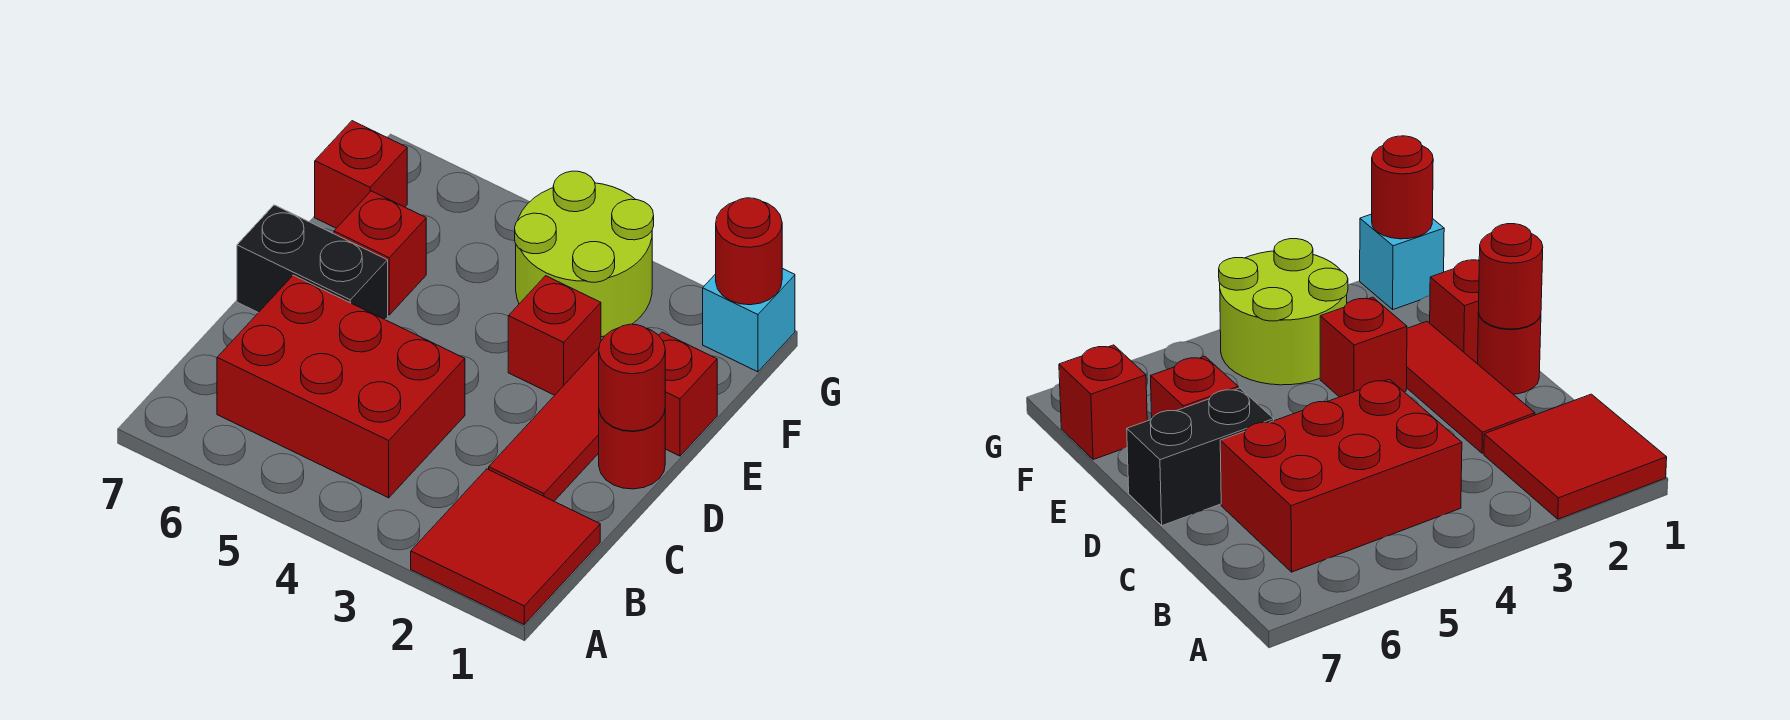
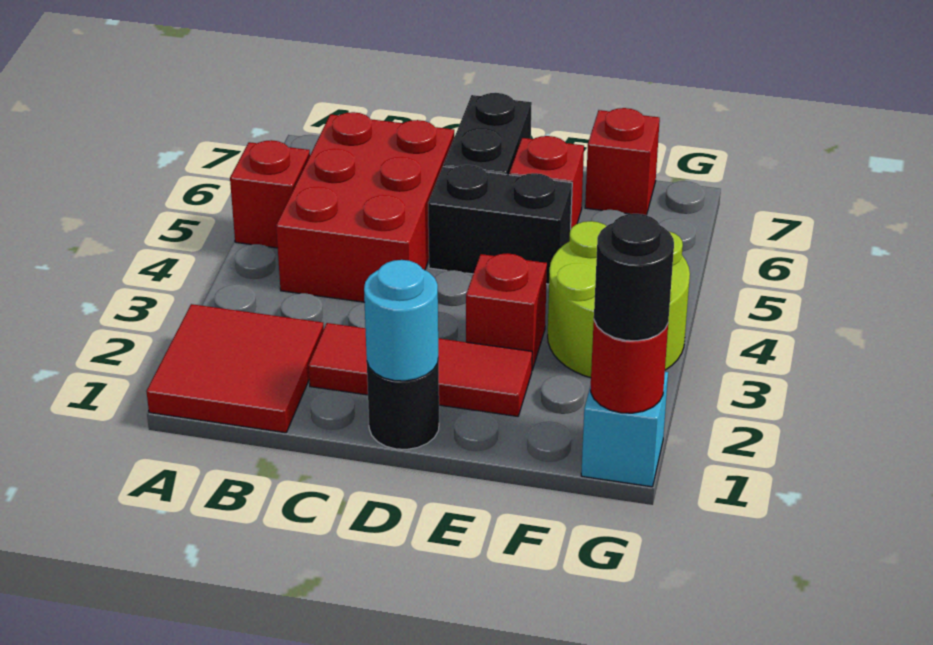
red 1x1 round brick [599,411,665,489] -> black 1x1 round brick [367,363,439,449]
red 1x1 round brick [599,324,665,431] -> cyan 1x1 round brick [364,260,438,381]
none -> black 1x2 brick [428,165,572,284]
red 1x1 brick [659,332,717,456] -> red 1x1 brick moved to [230,140,310,248]
none -> black 1x1 round brick [594,214,674,341]

